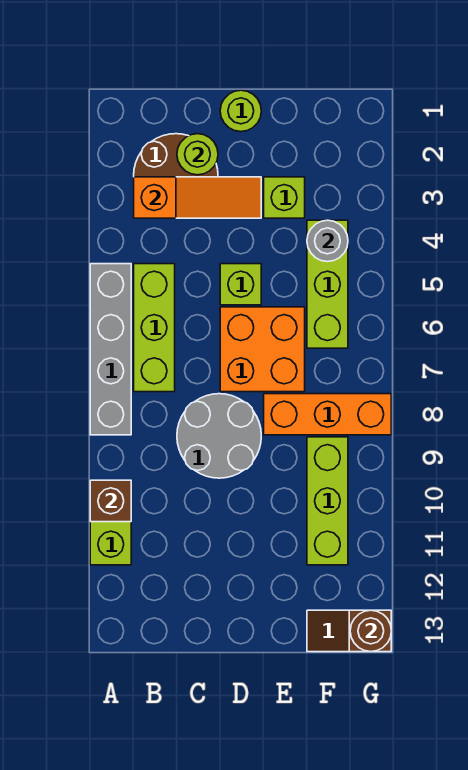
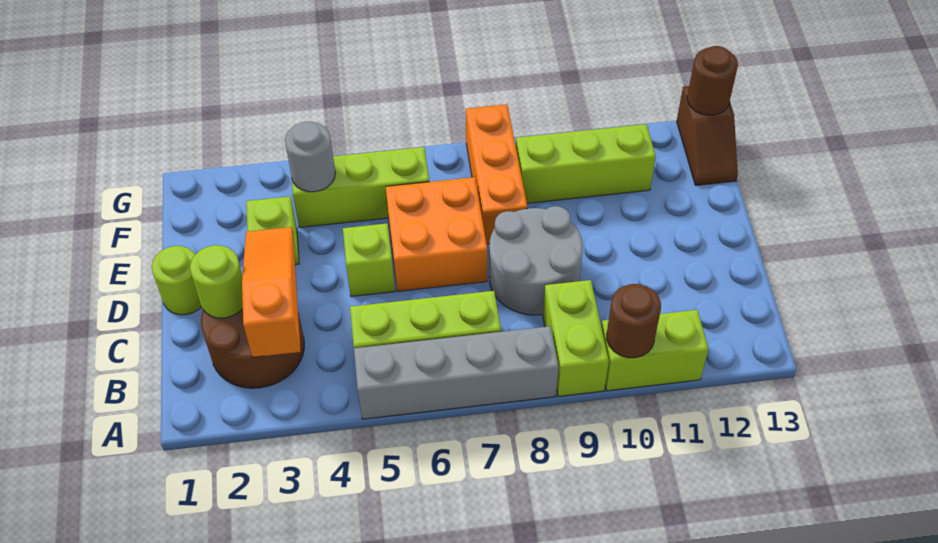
none -> lime 1x2 brick [543,280,609,396]
brown 1x1 brick [90,480,131,522] -> brown 1x1 round brick [607,284,661,358]

